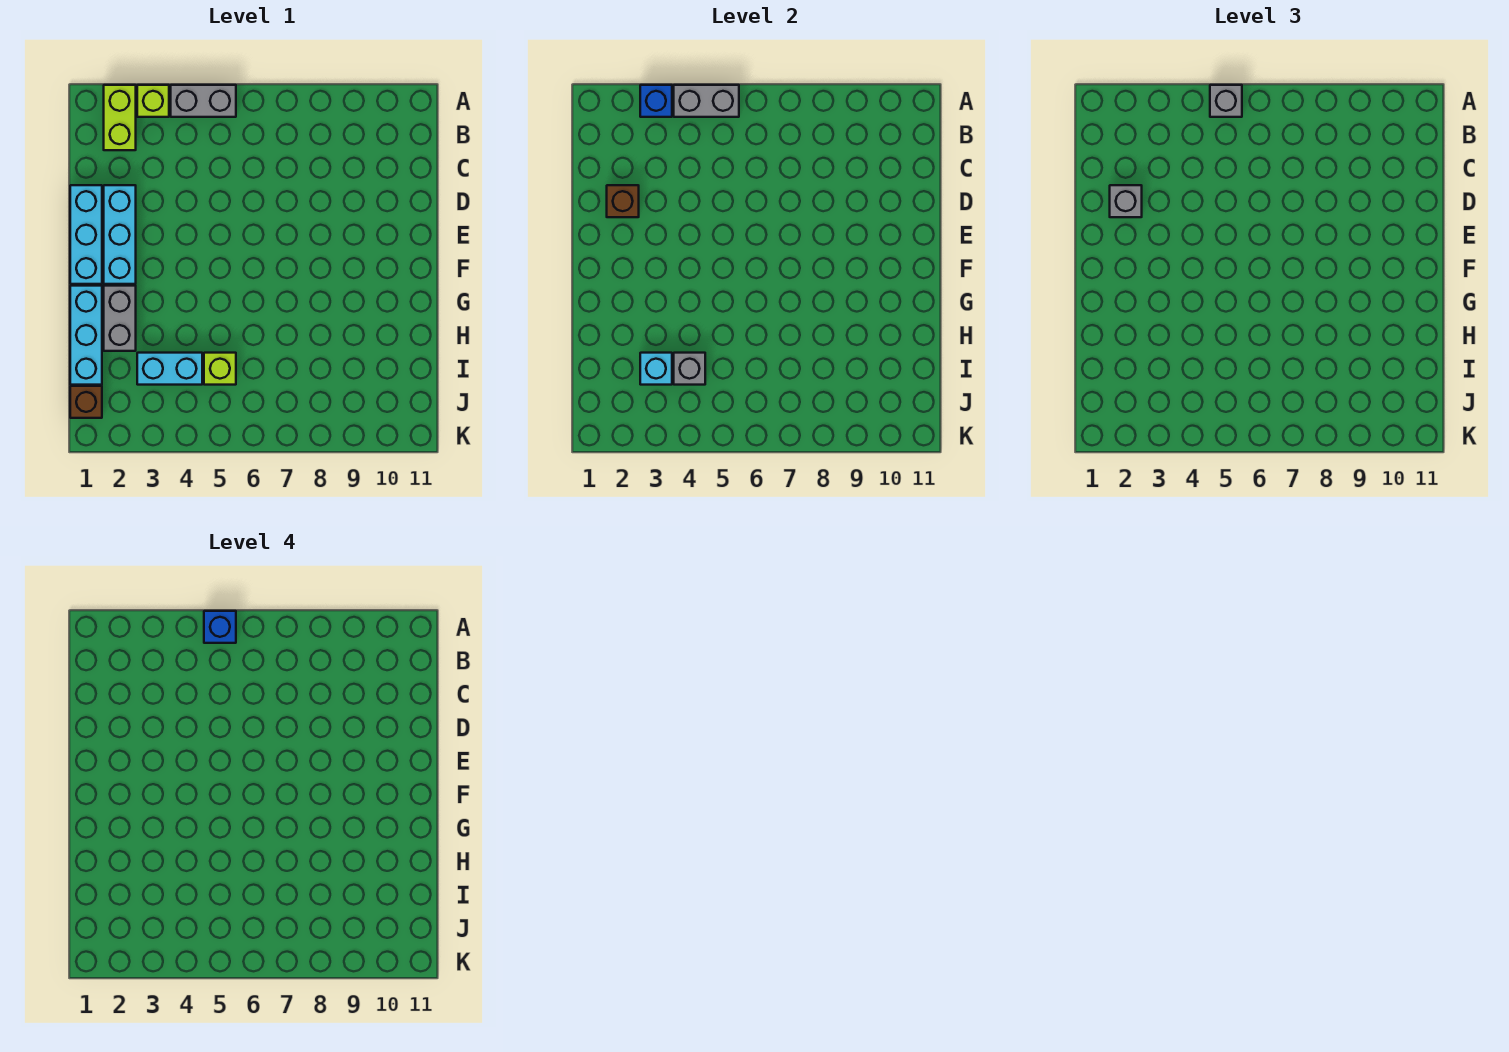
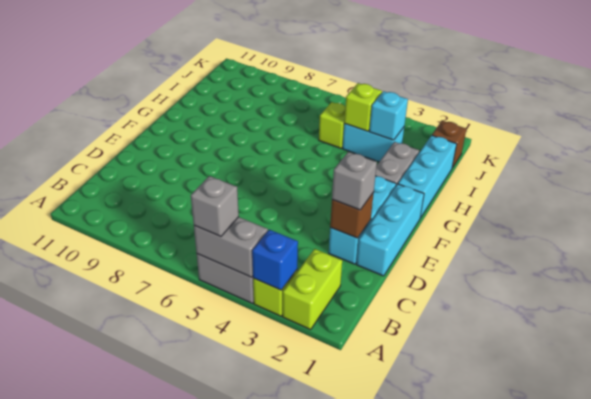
blue 1x1 brick [204,611,236,643] -> none
grey 1x1 brick [674,353,705,385] -> lime 1x1 brick [344,83,382,131]

